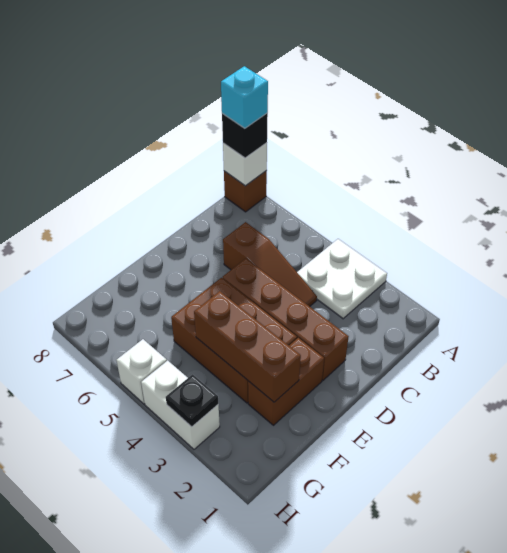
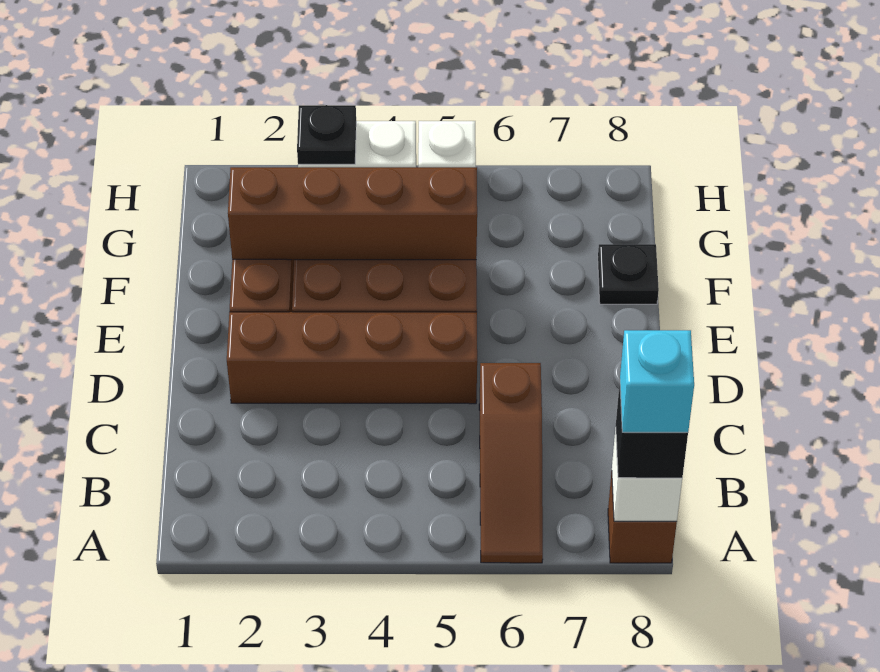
white 2x2 plate [297,239,387,319] -> none
brown 1x3 slope [223,222,317,306] -> brown 1x3 slope turned to [479,363,543,563]
brown 1x3 brick [194,291,301,402] -> brown 1x4 brick [228,167,477,260]
none -> black 1x1 plate [598,244,659,304]

